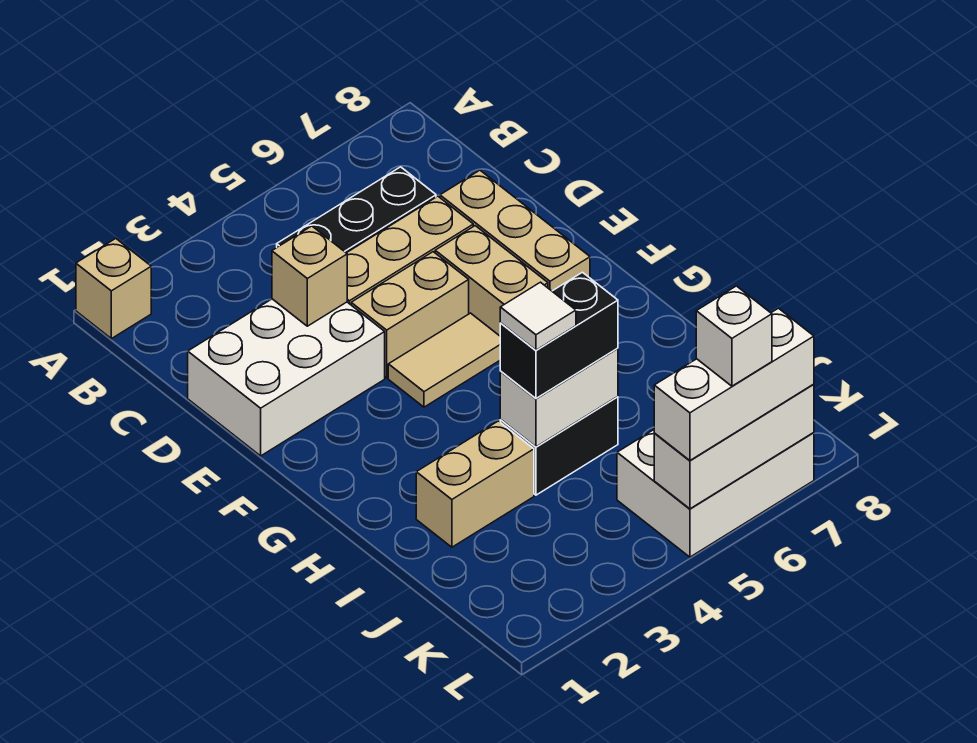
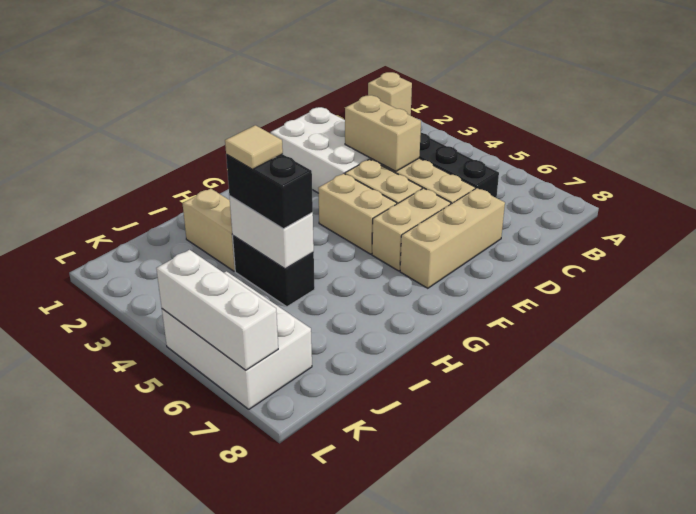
tan 1x1 brick [272,226,347,326] -> tan 1x2 brick [345,95,421,171]
tan 1x2 tile [388,313,500,407] -> tan 1x2 brick [318,174,397,254]
white 1x1 tile [500,282,576,350] -> tan 1x1 tile [225,125,283,169]
white 1x3 brick [654,308,814,460] -> none
white 1x1 brick [696,286,772,386] -> none

